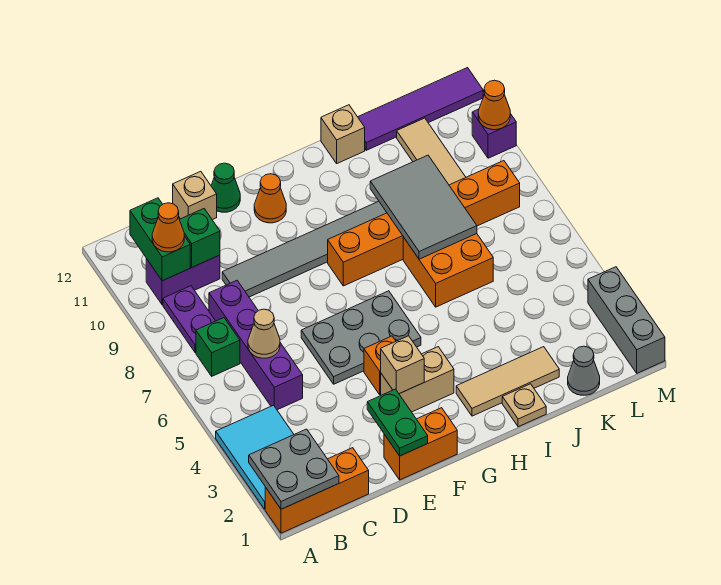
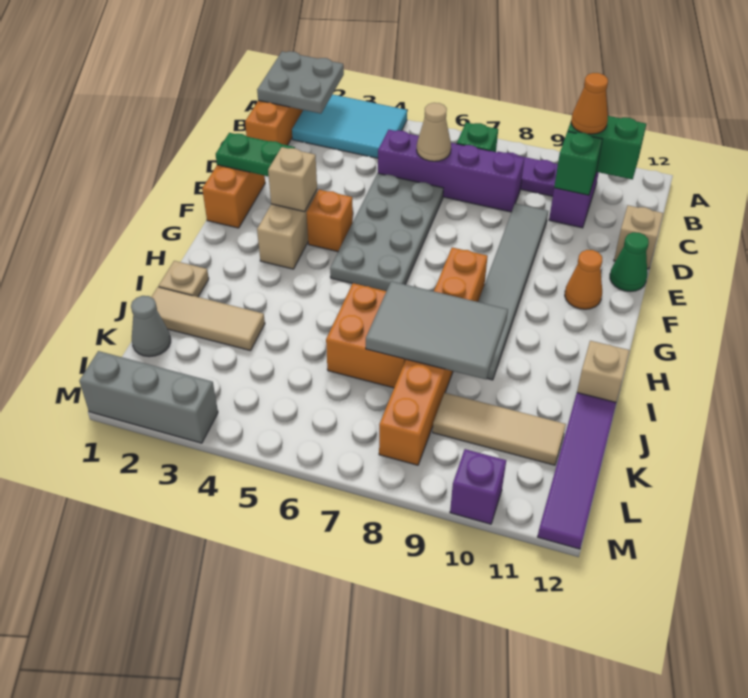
grey 2x3 plate [301,291,421,384] -> grey 2x4 plate [330,173,443,291]
tan 1x3 tile [456,347,559,416] -> tan 1x3 tile turned to [152,287,265,351]
orange 1x1 cone [478,80,510,130] -> none

